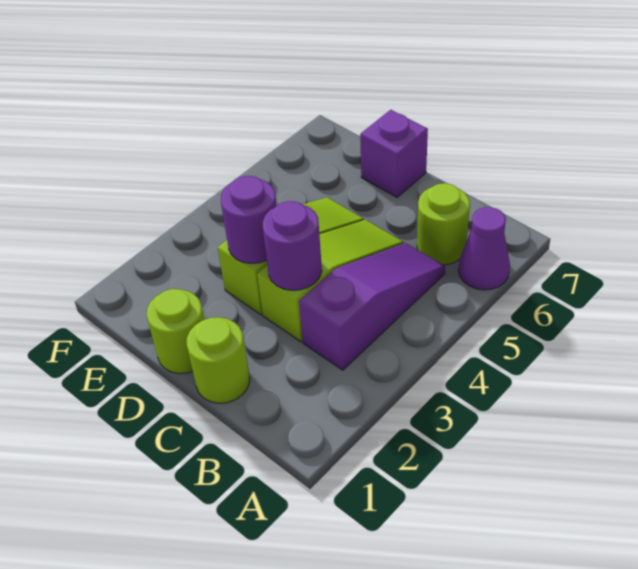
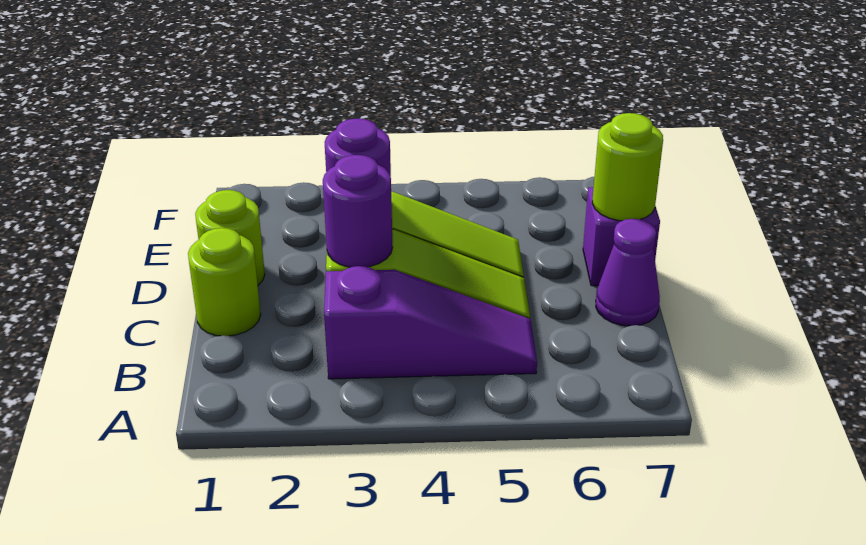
purple 1x1 cone [458,207,510,290] -> purple 1x1 cone moved to [596,219,660,326]
lime 1x1 round brick [417,183,470,265] -> lime 1x1 round brick moved to [592,113,663,221]

